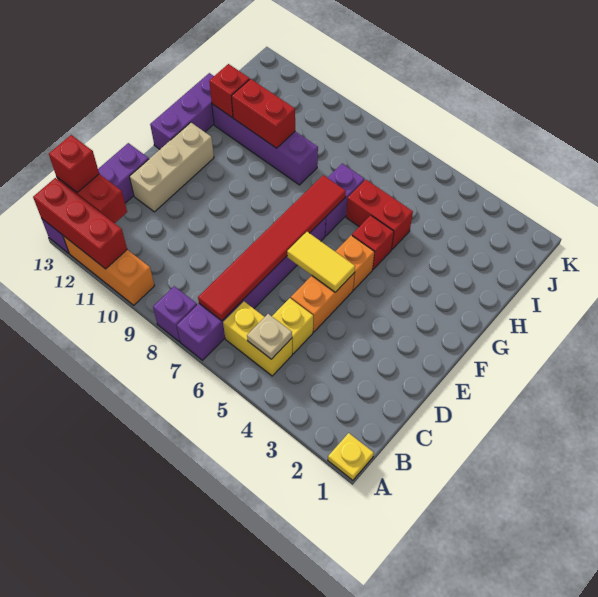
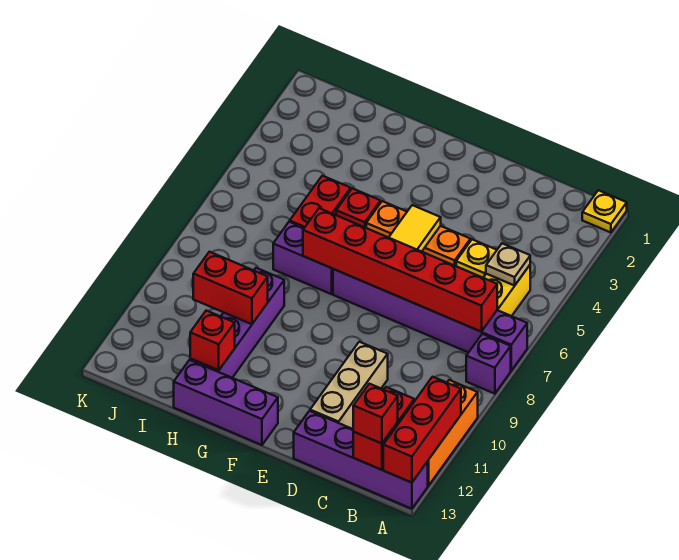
red 1x6 tile [198,175,346,321] -> red 1x6 brick [303,208,497,332]
tan 1x3 brick [130,123,214,212] -> tan 1x3 brick turned to [310,342,388,429]
red 1x2 brick [232,79,295,148] -> red 1x2 brick turned to [193,252,268,324]

